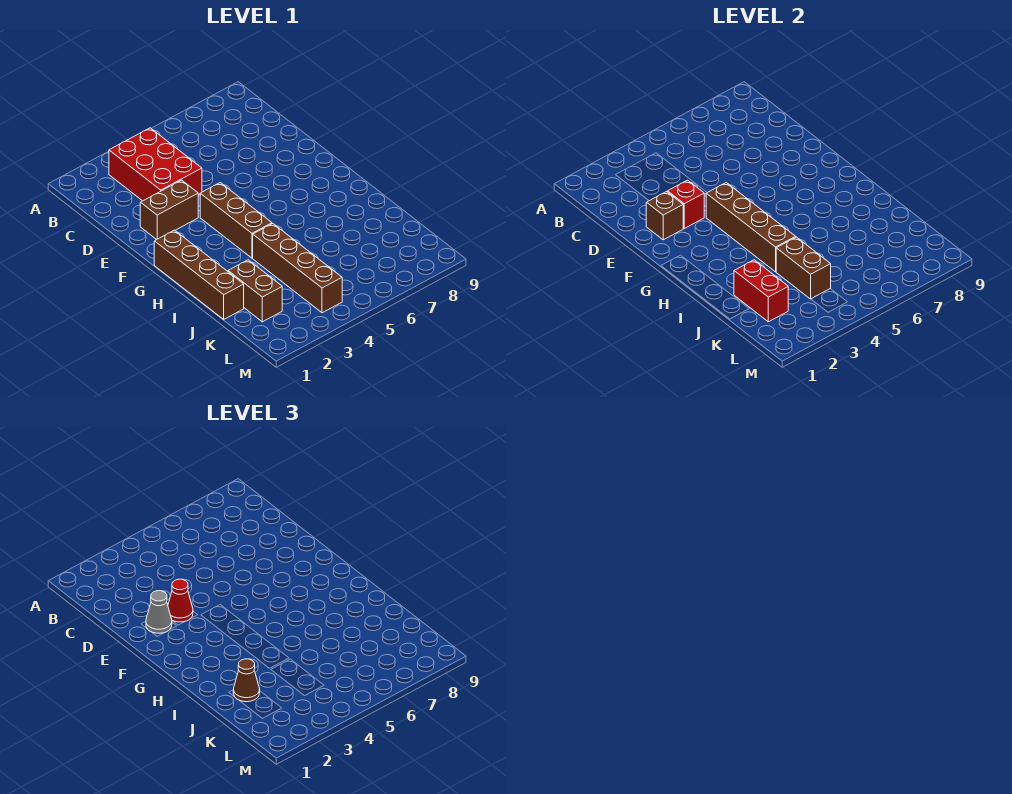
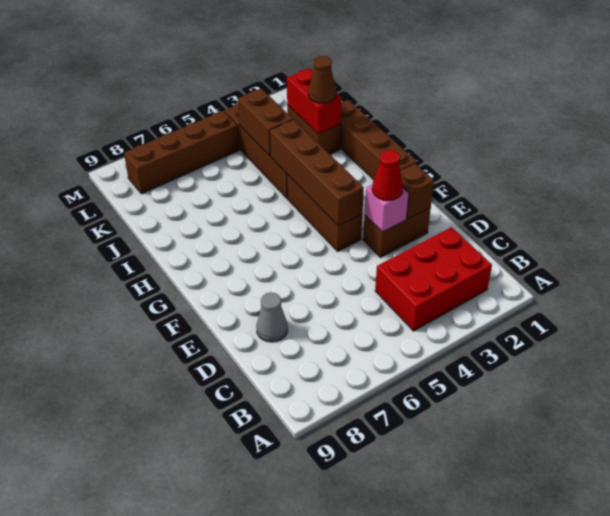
red 2x3 brick [109,128,202,201] -> red 2x3 brick turned to [375,227,492,331]
grey 1x1 cone [146,591,172,633] -> grey 1x1 cone moved to [256,293,288,342]
red 1x1 brick [668,180,704,228] -> pink 1x1 brick [365,185,409,232]
none -> brown 1x4 brick [124,111,239,194]

